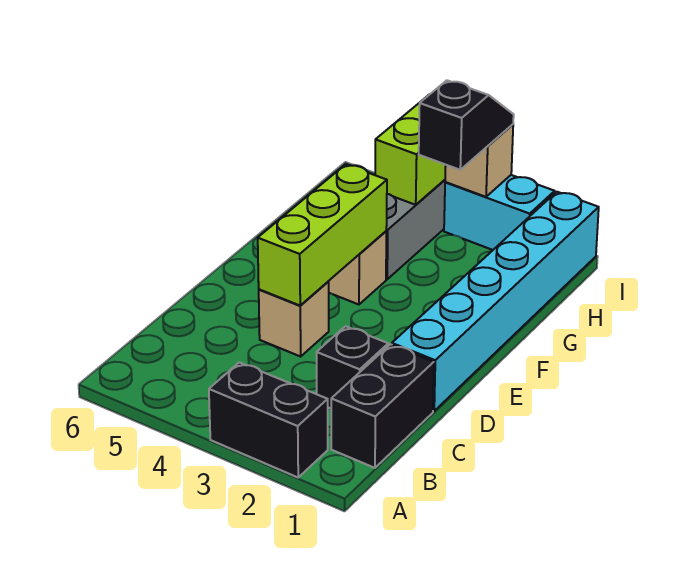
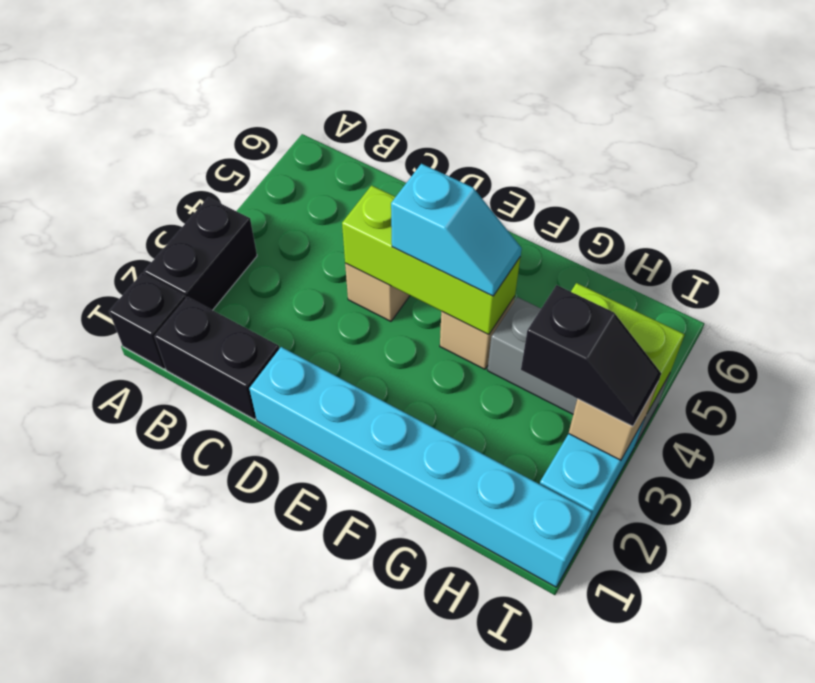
black 1x1 brick [317,326,388,408] -> black 1x1 brick moved to [109,273,186,369]
none -> cyan 1x2 slope [391,164,522,296]

